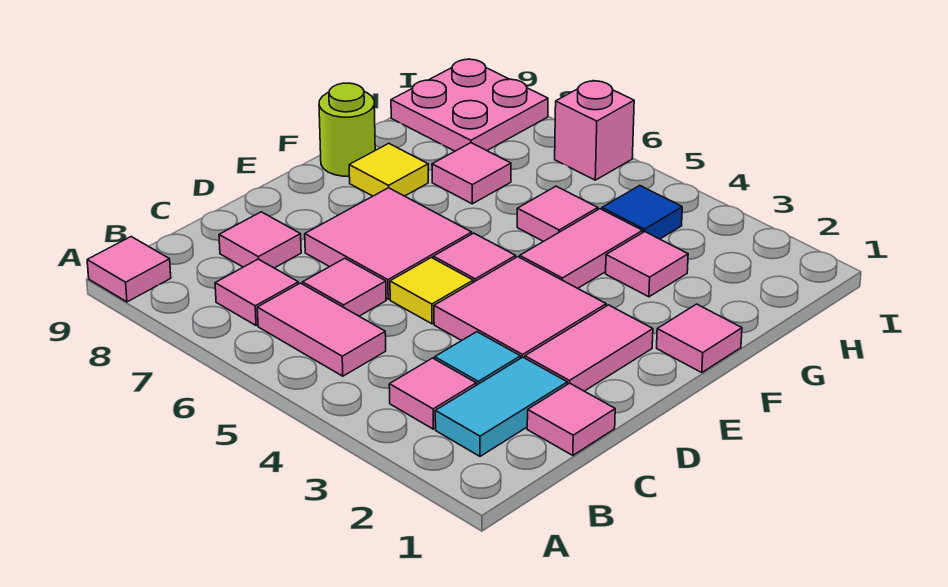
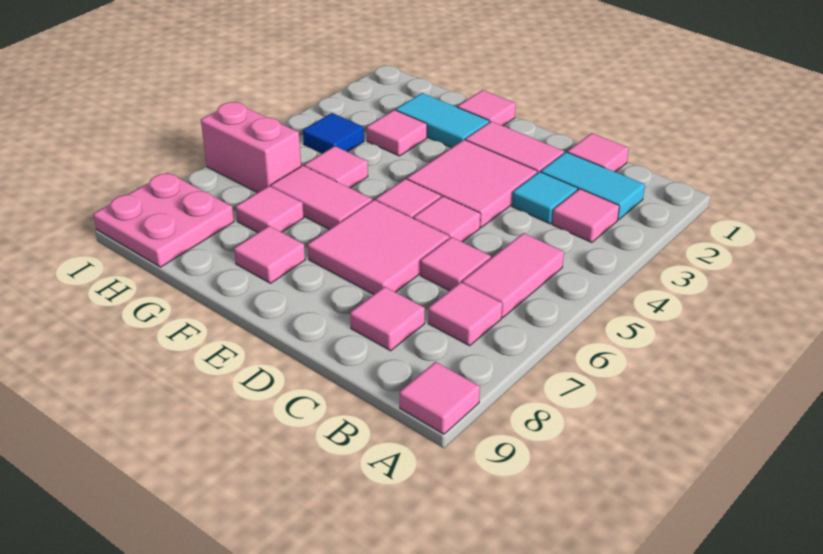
yellow 1x1 tile [390,257,473,324] -> pink 1x1 tile [414,196,480,242]
none -> cyan 1x2 tile [396,93,490,148]
pink 1x2 tile [520,209,643,288] -> pink 1x2 tile moved to [271,166,372,229]
yellow 1x1 tile [349,143,428,196] -> pink 1x1 tile [234,226,305,283]
lime 1x1 round brick [319,83,375,176] -> none
pink 1x1 brick [555,81,634,180] -> pink 1x2 brick [201,102,301,193]

